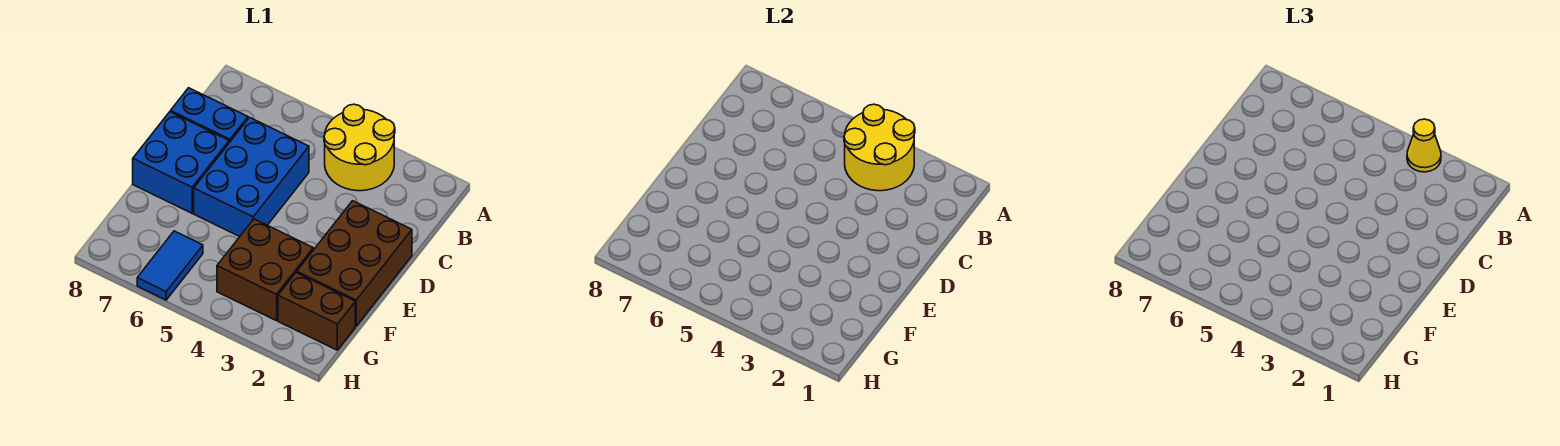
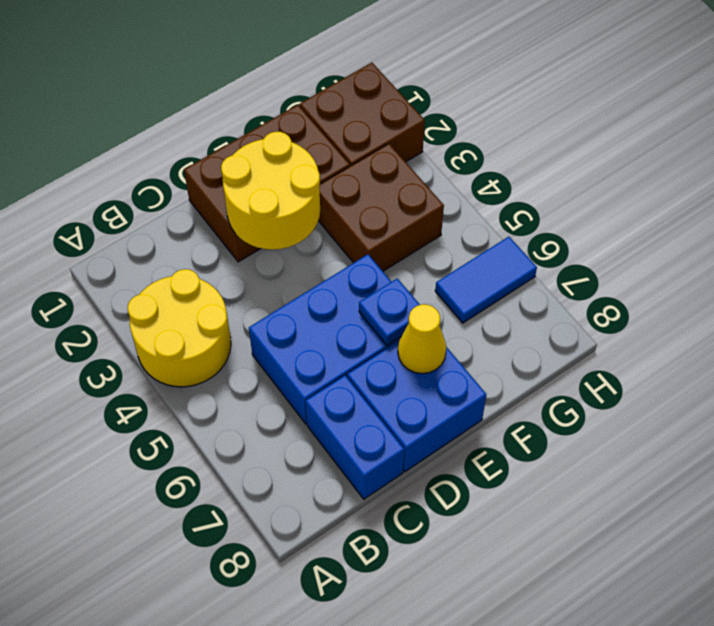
yellow 2x2 round brick [844,104,915,191] -> yellow 2x2 round brick moved to [221,132,320,250]
yellow 1x1 cone [1407,119,1441,172] -> yellow 1x1 cone moved to [398,304,446,374]
none -> blue 1x1 plate [359,278,420,345]
brown 1x2 brick [278,273,355,350] -> brown 2x2 brick [300,63,425,166]

